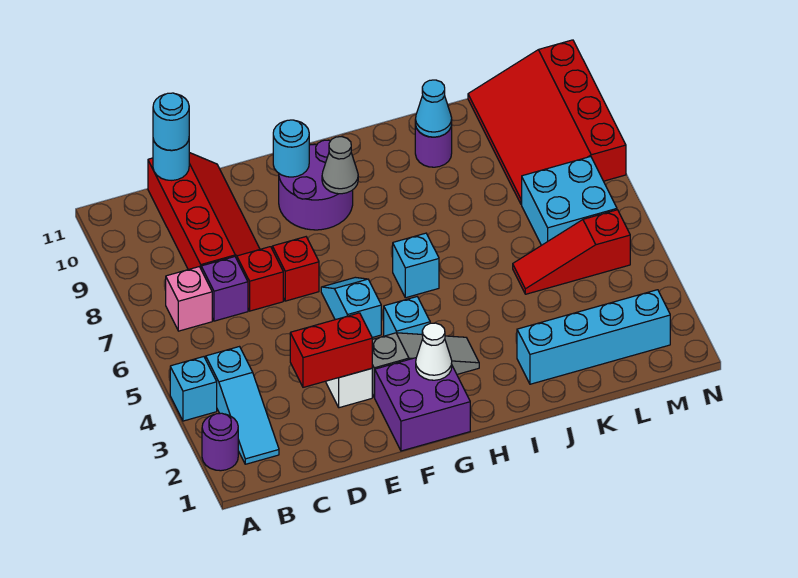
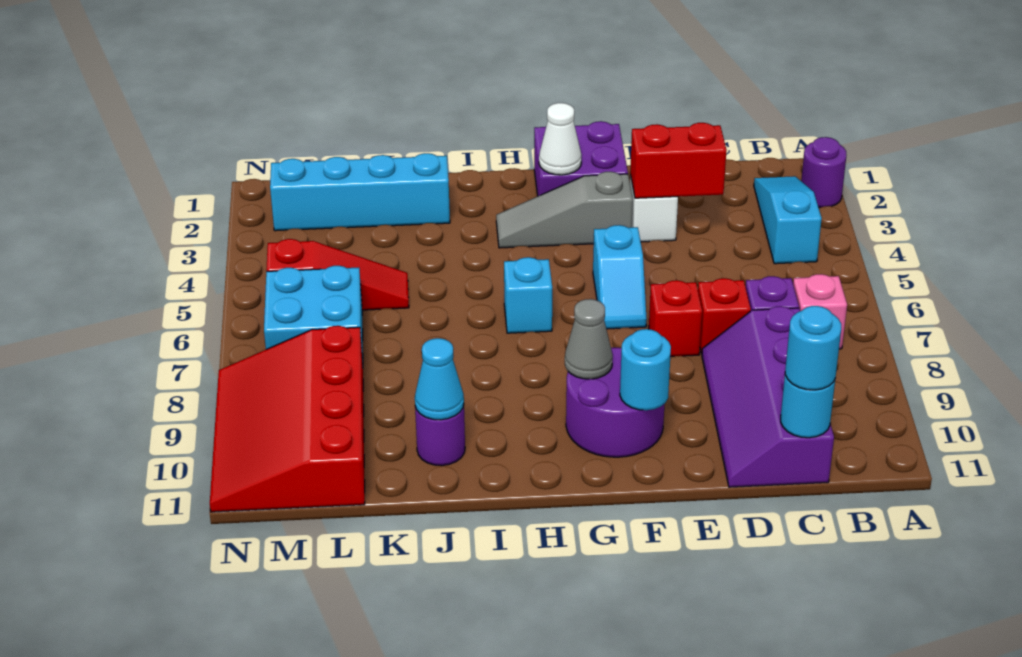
cyan 1x1 brick [170,357,217,421] -> none
red 2x4 slope [148,153,260,270] -> purple 2x4 slope [702,306,834,487]
cyan 1x1 brick [384,297,430,336] -> none
red 3x4 slope [468,40,626,204] -> red 3x4 slope turned to [210,326,365,512]

